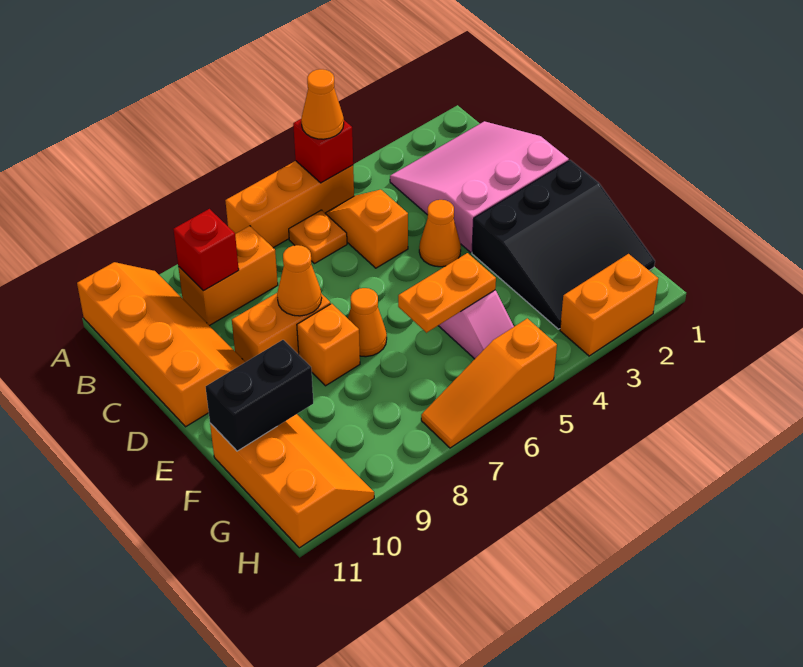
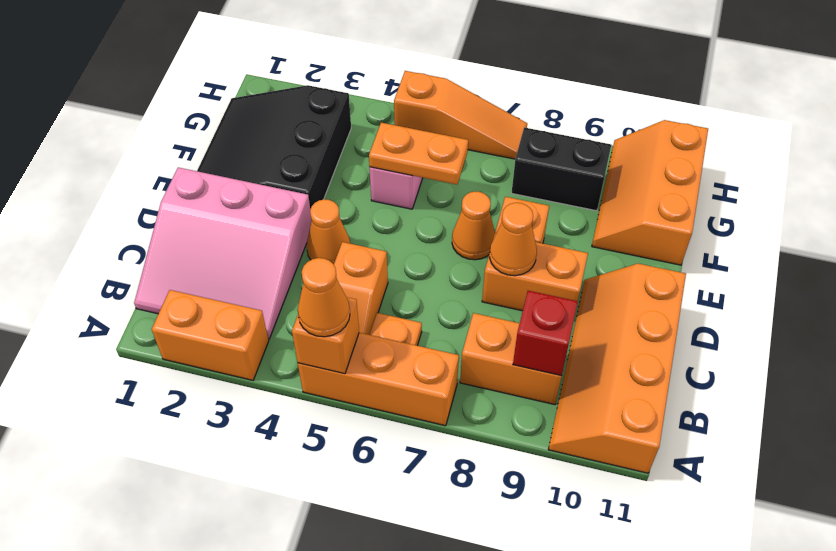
red 1x1 brick [293,119,353,183] -> orange 1x1 brick [292,297,359,374]
black 3x3 slope [472,160,655,329] -> black 3x3 slope turned to [197,85,351,209]
black 1x2 brick [206,340,313,451] -> black 1x2 brick moved to [512,127,611,211]
orange 1x2 brick [560,254,658,356] -> orange 1x2 brick moved to [152,290,269,380]

